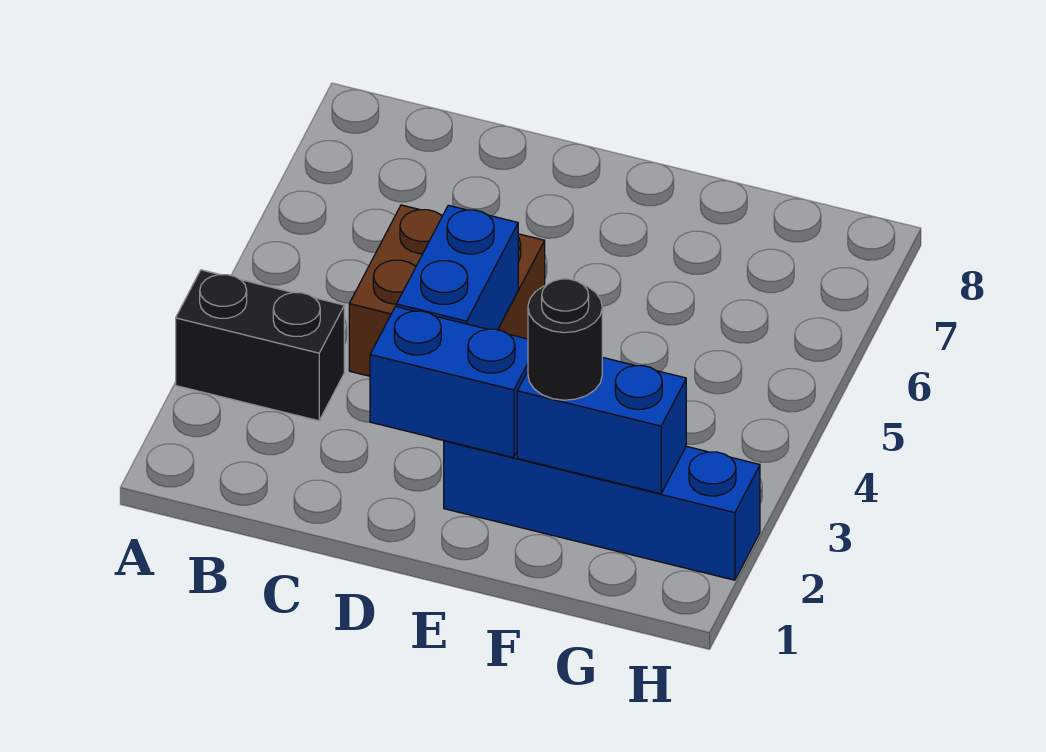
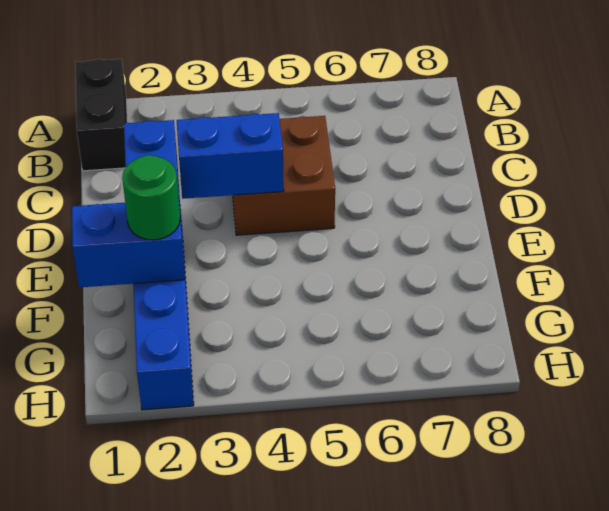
black 1x2 brick [176,270,344,421] -> black 1x2 brick moved to [76,59,127,171]
blue 1x2 brick [517,357,686,494] -> blue 1x2 brick turned to [72,203,185,287]
black 1x1 round brick [528,279,602,400] -> green 1x1 round brick [122,155,180,240]

